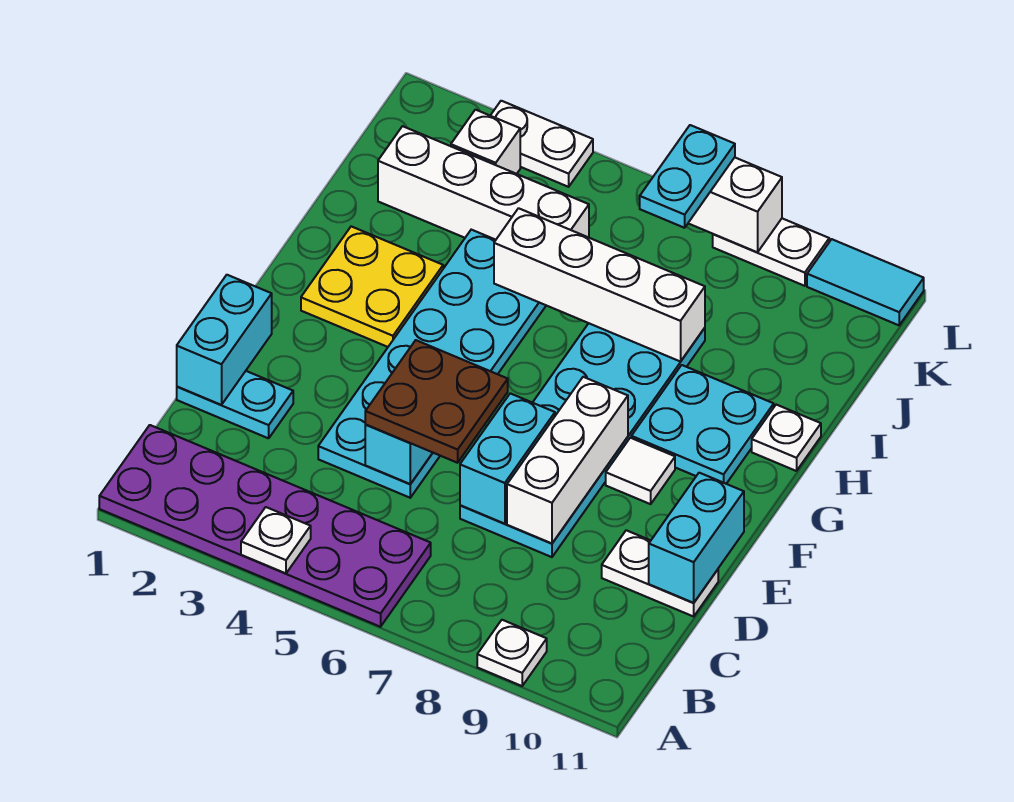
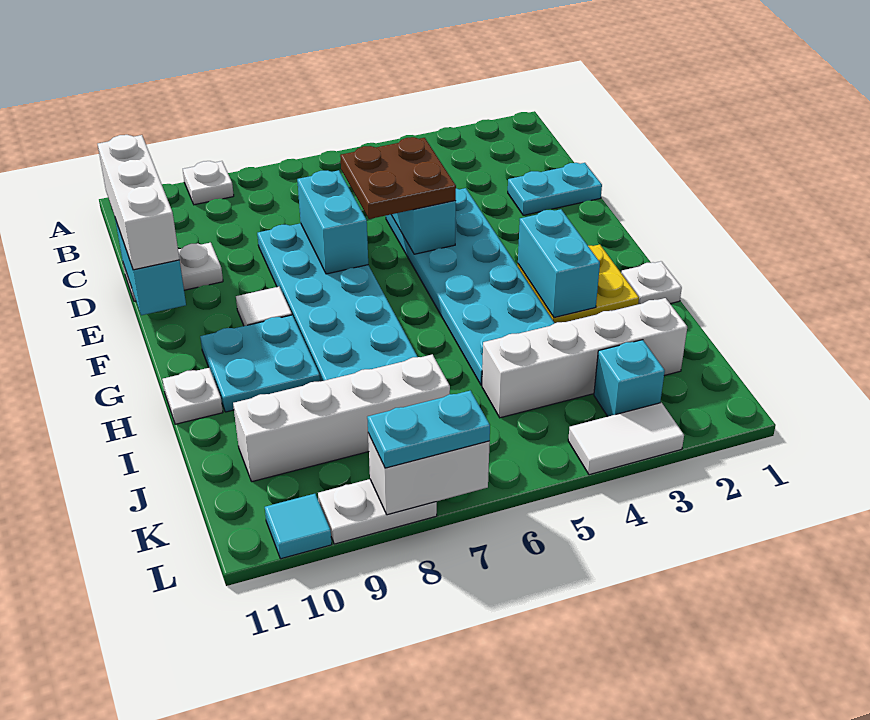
purple 2x6 plate [99,425,431,627] -> none
white 1x1 plate [241,507,311,574] -> white 1x1 plate moved to [621,261,682,304]
cyan 1x2 brick [177,275,272,405] -> cyan 1x2 brick moved to [518,209,600,317]
white 1x3 brick [507,377,628,544] -> white 1x3 brick moved to [98,135,180,270]
white 1x4 brick [494,208,705,362] -> white 1x4 brick moved to [233,354,450,482]
white 1x1 brick [451,110,520,174] -> cyan 1x1 brick [594,340,665,416]
cyan 1x2 plate [640,125,735,228] -> cyan 1x2 plate turned to [367,391,490,468]
white 1x2 plate [490,101,593,187] -> white 1x2 tile [568,403,684,475]
cyan 1x2 tile [807,239,924,325] -> cyan 1x1 tile [265,494,332,559]

